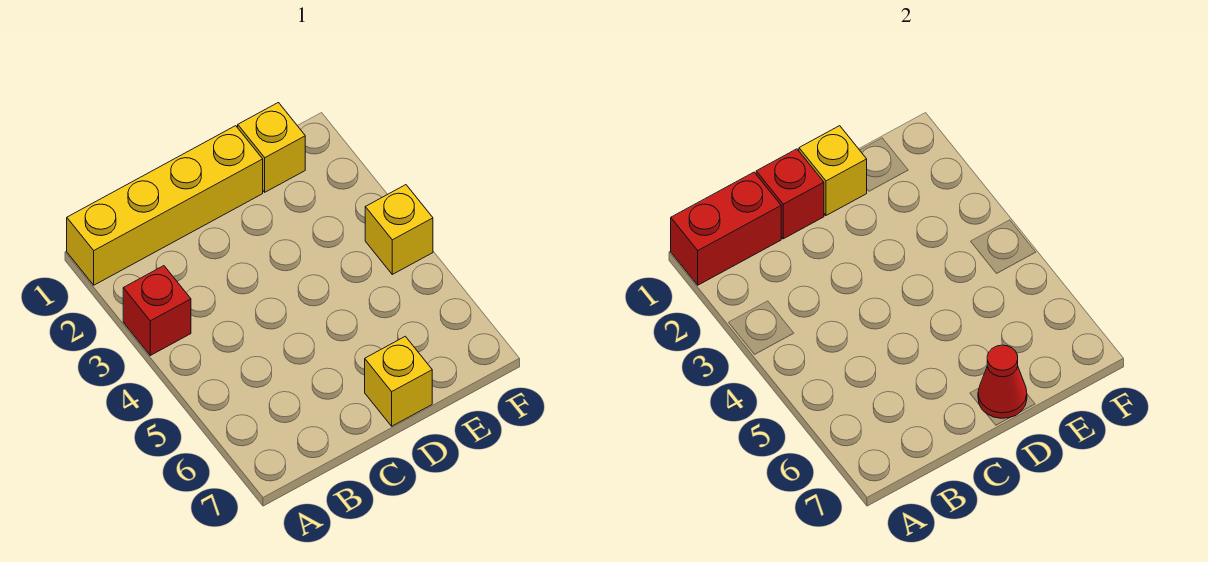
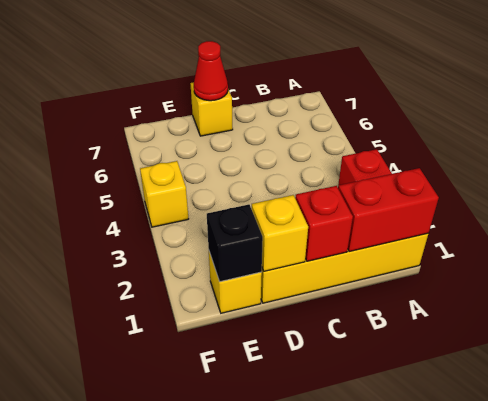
none -> black 1x1 brick [207,204,263,282]

